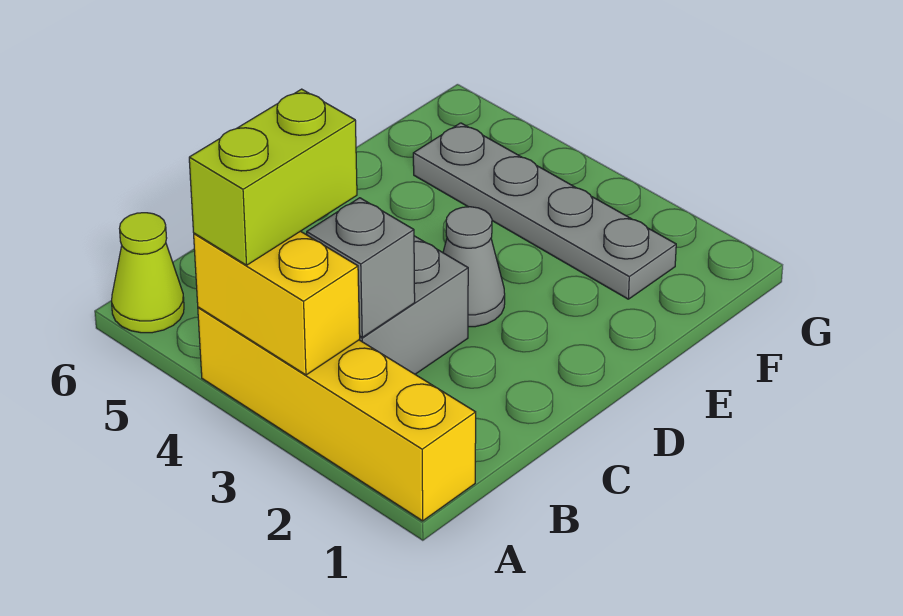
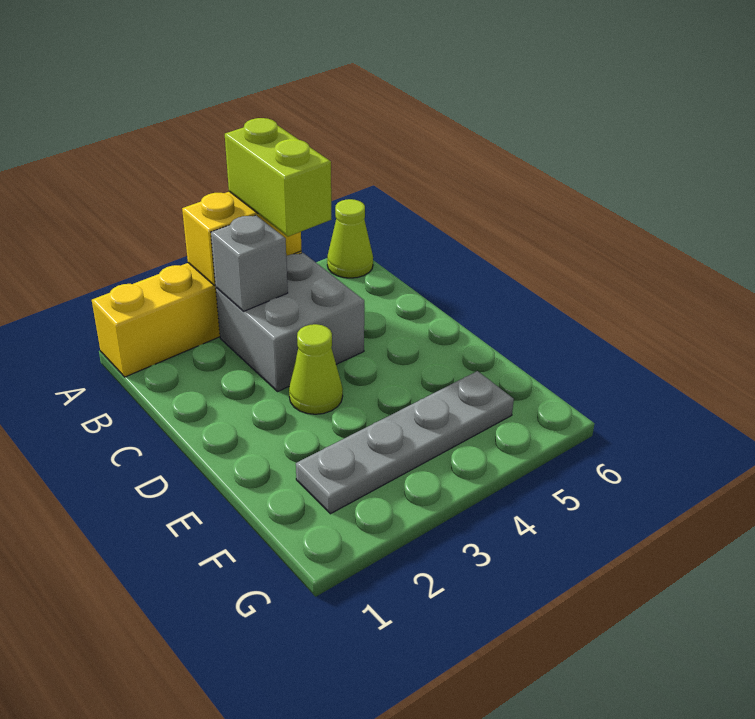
grey 1x1 cone [443,207,505,327] -> lime 1x1 cone [289,324,343,414]

